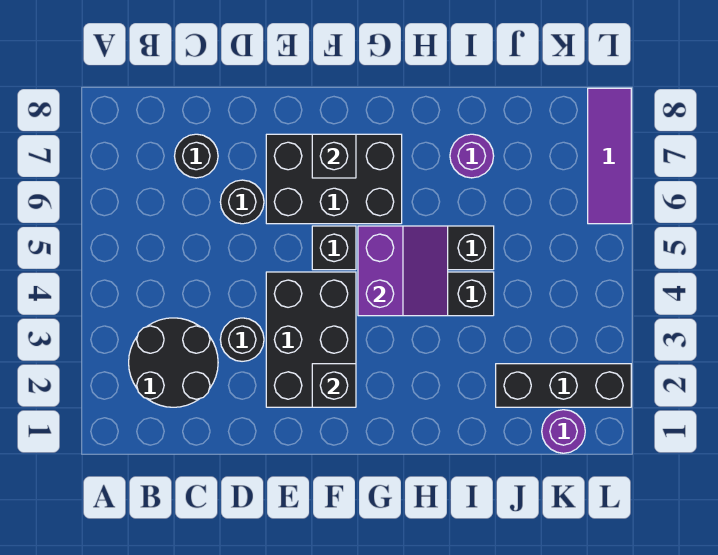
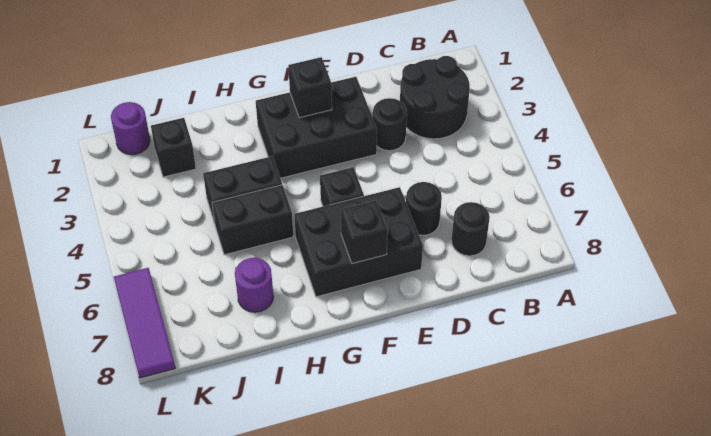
black 2x3 brick [266,272,356,407] -> black 2x3 brick turned to [256,77,377,178]
purple 2x2 slope [358,226,448,316] -> none
black 1x3 brick [496,364,631,407] -> black 1x1 brick [151,118,196,177]

